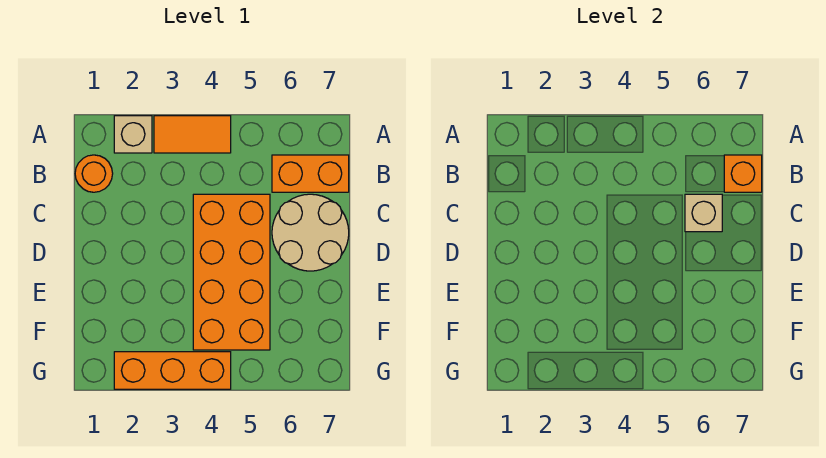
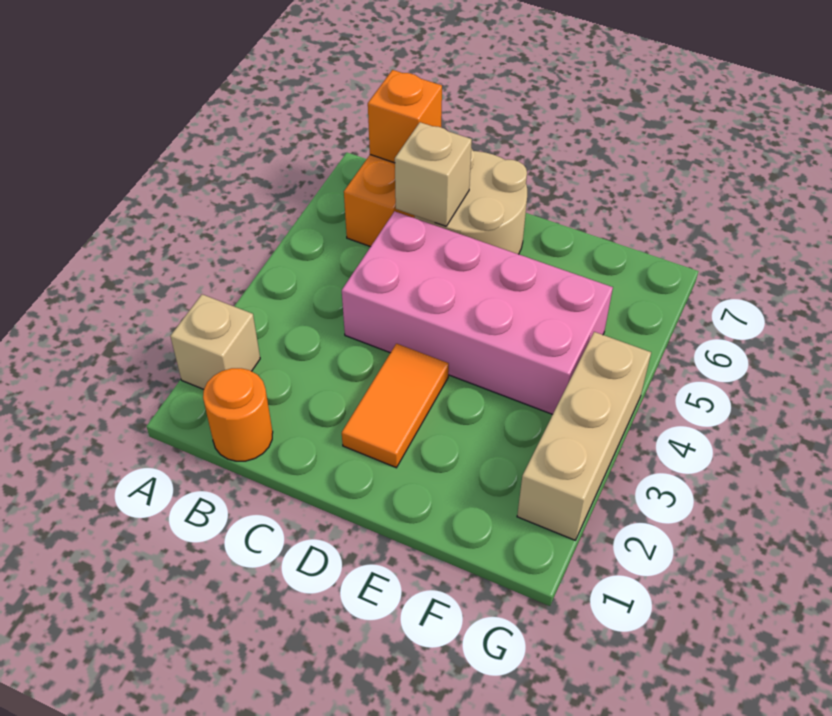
orange 1x2 tile [154,116,231,153] -> orange 1x2 tile moved to [342,344,449,468]
orange 2x4 brick [193,194,270,350] -> pink 2x4 brick [342,211,613,414]
orange 1x3 brick [114,352,231,389] -> tan 1x3 brick [517,332,651,540]

